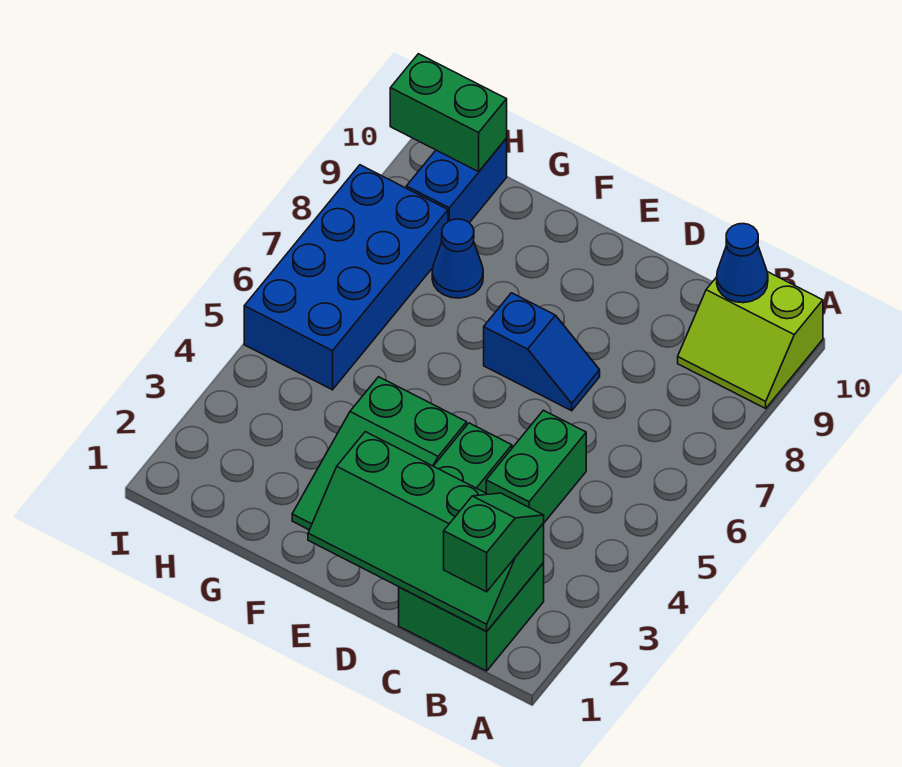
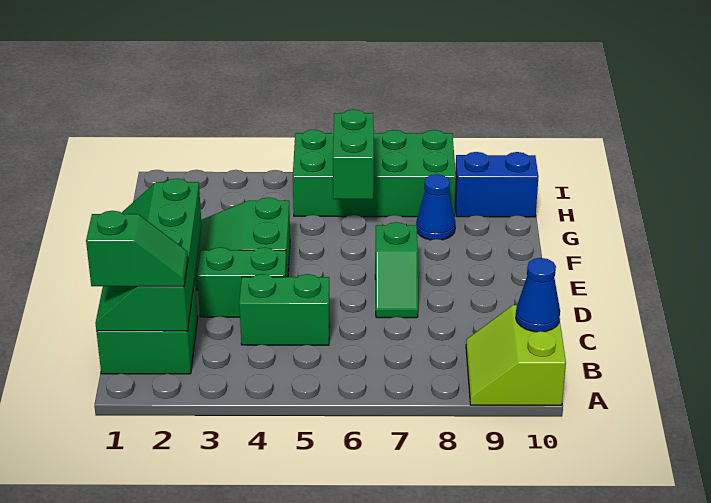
blue 1x2 slope [484,293,600,411] -> green 1x2 slope [375,222,418,318]
blue 2x4 brick [244,165,448,390] -> green 2x4 brick [293,130,456,217]
green 1x2 brick [390,54,507,172] -> green 1x2 brick moved to [333,110,374,199]

